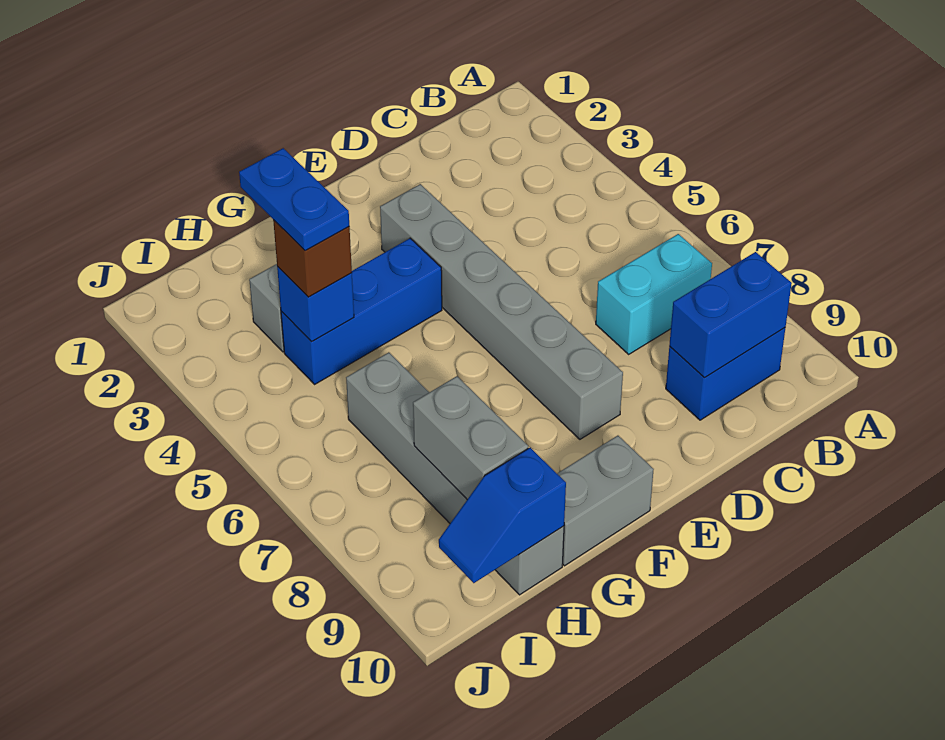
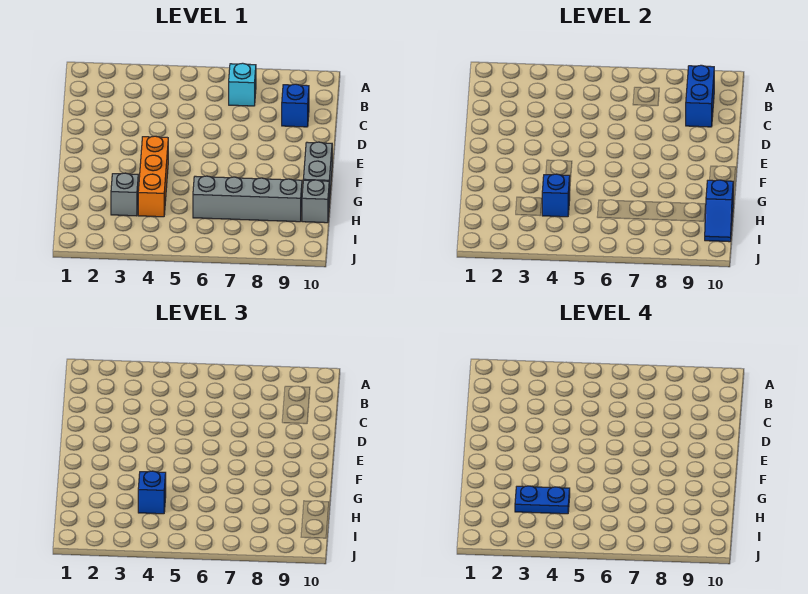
cyan 1x2 brick [596,234,712,354] -> cyan 1x1 brick [229,63,256,106]
blue 1x2 brick [666,328,785,420] -> blue 1x1 brick [282,84,309,127]
grey 1x6 brick [380,184,623,439] -> none
blue 1x3 brick [281,238,442,384] -> orange 1x3 brick [138,136,168,217]
brown 1x1 brick [273,220,352,297] -> blue 1x1 brick [138,471,166,514]
grey 1x2 brick [413,376,528,499] -> none

